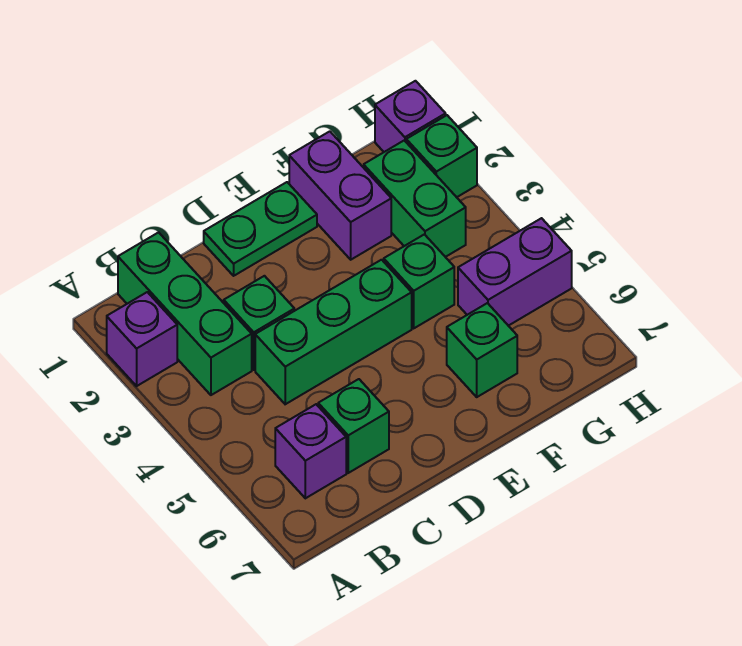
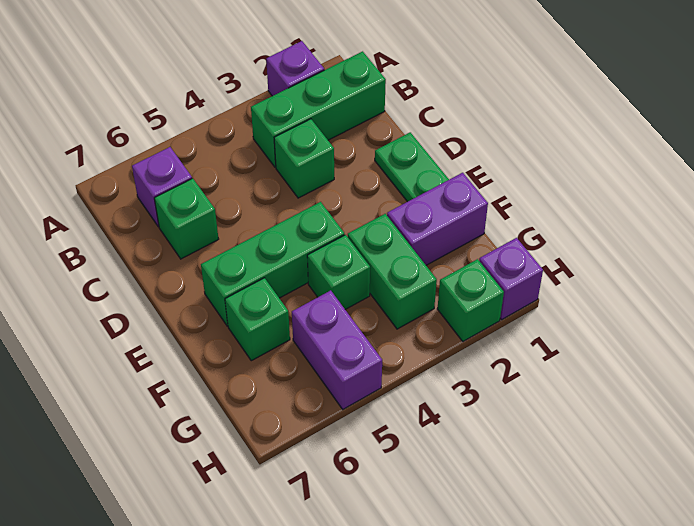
green 1x3 brick [255,260,412,404] -> green 1x3 brick turned to [201,202,345,326]
green 1x2 brick [364,141,466,257] -> green 1x2 brick turned to [348,214,437,329]

